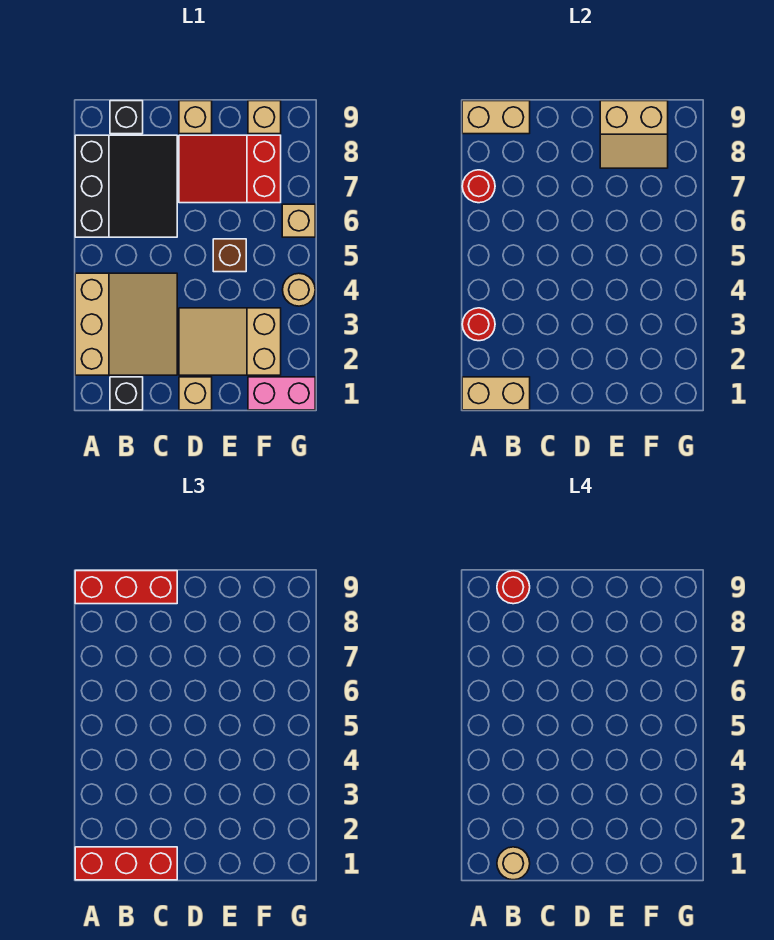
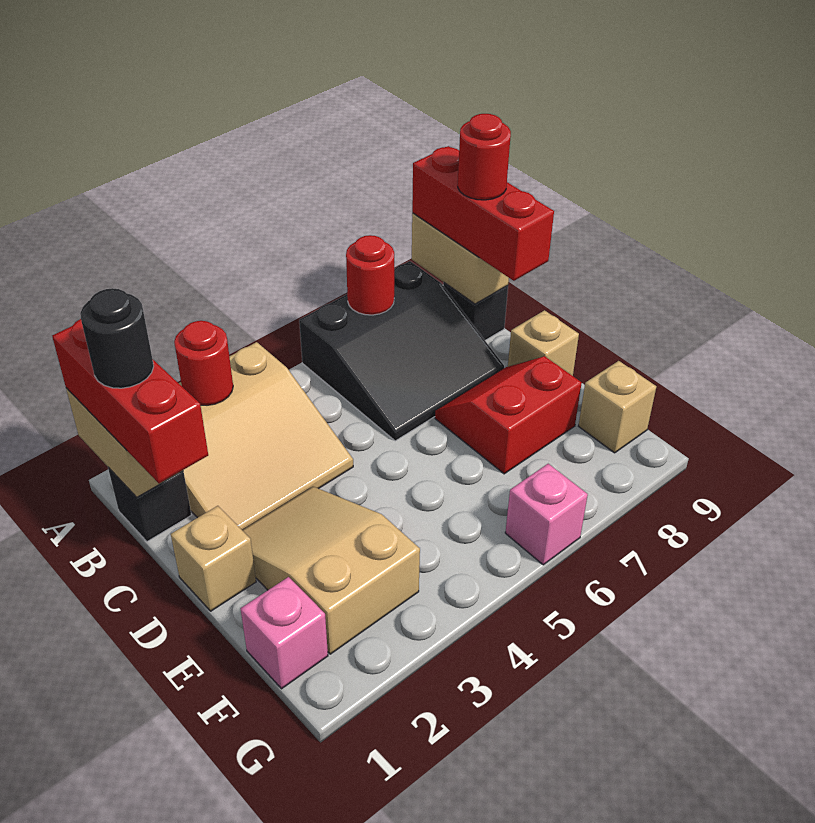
tan 1x1 round brick [497,847,530,880] -> black 1x1 round brick [80,288,154,388]
red 2x3 slope [179,135,281,203] -> red 2x2 slope [435,356,582,474]
brown 1x1 brick [213,239,246,272] -> none
tan 2x2 slope [600,101,668,168] -> none
pink 1x2 brick [248,377,315,410] -> pink 1x1 brick [241,577,328,689]
tan 1x1 round brick [283,273,315,306] -> none
tan 1x1 brick [282,204,315,237] -> pink 1x1 brick [505,464,588,565]

